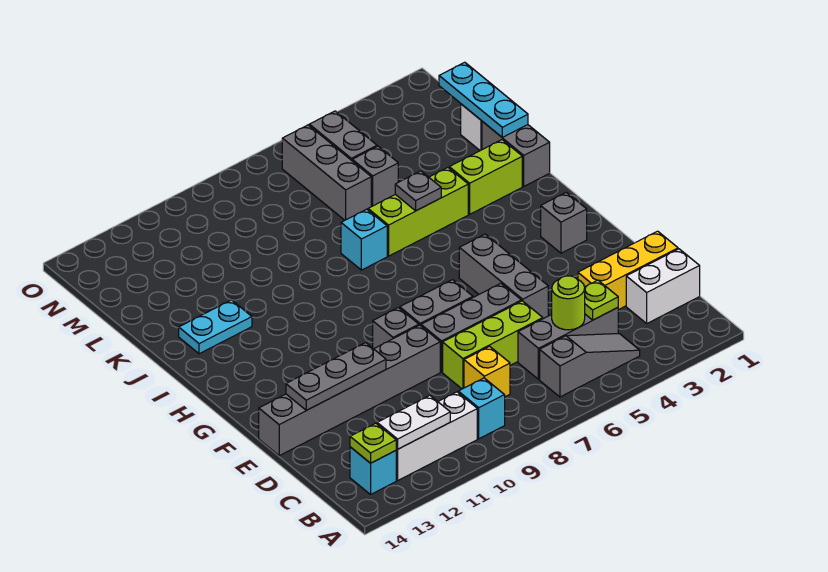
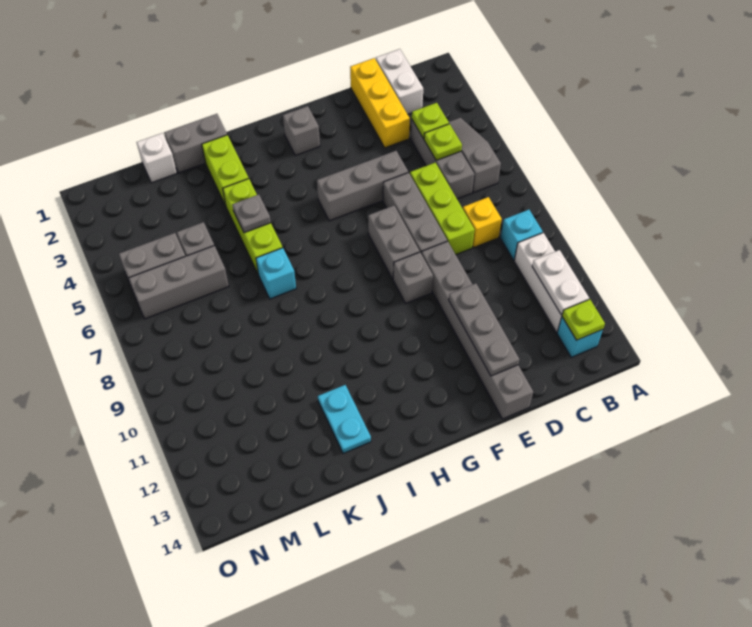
lime 1x1 round brick [552,276,585,330] -> lime 1x1 plate [424,124,462,160]
cyan 1x3 plate [439,62,528,137] -> none

